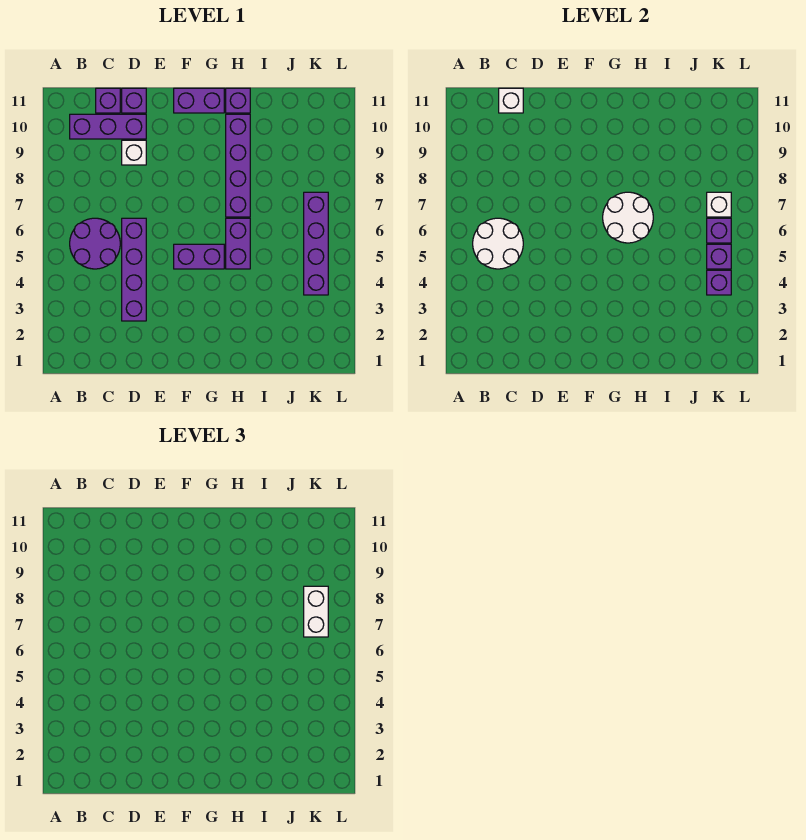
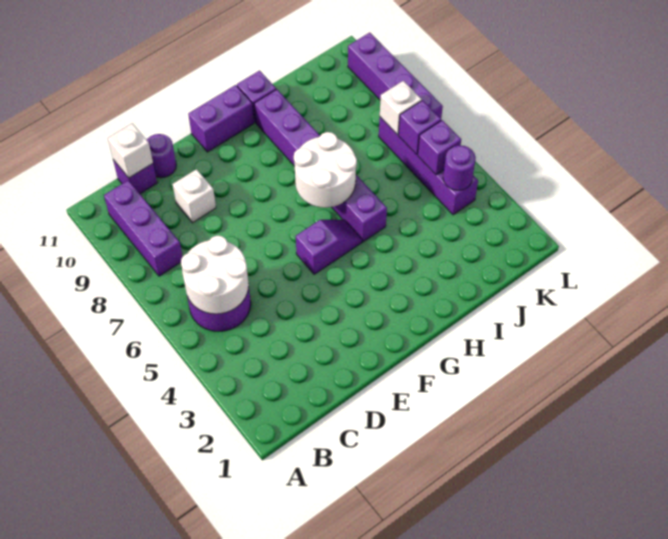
purple 1x3 brick [70,114,146,139] -> purple 1x3 brick turned to [104,180,183,276]
purple 1x4 brick [122,218,146,321] -> purple 1x4 brick moved to [348,33,443,118]
purple 1x1 brick [122,88,146,113] -> purple 1x1 round brick [147,134,176,178]
purple 1x2 brick [174,244,224,269] -> purple 1x2 slope [296,219,362,274]
purple 1x1 brick [707,270,731,295] -> purple 1x1 round brick [443,145,476,190]
white 1x2 brick [304,586,328,637] -> none

